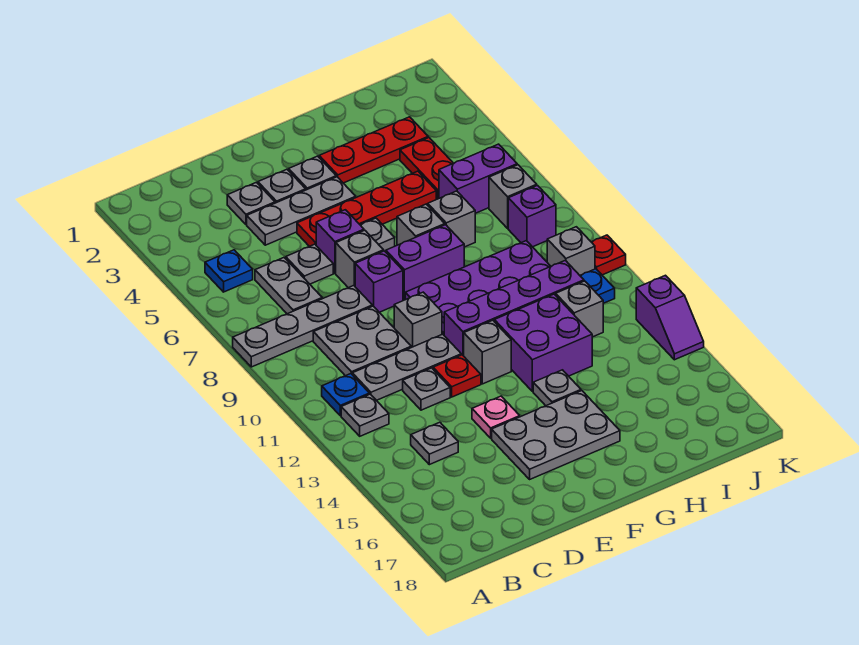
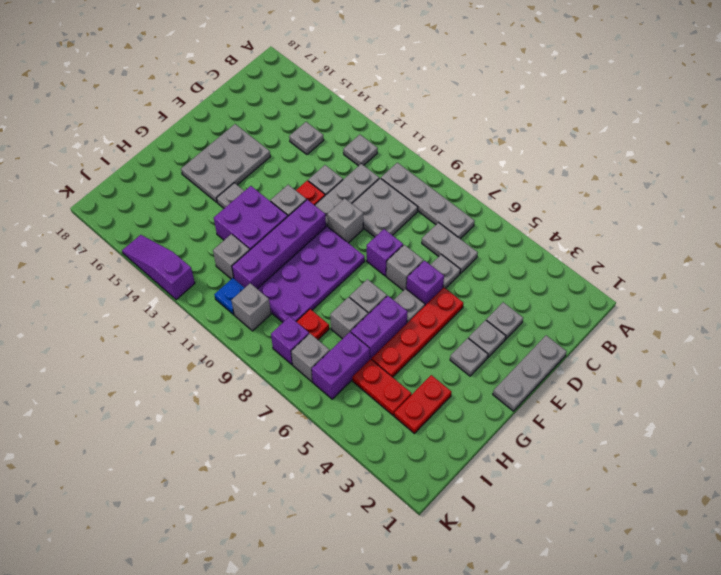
grey 1x4 plate [233,286,372,367] -> grey 1x4 plate turned to [381,163,475,239]
blue 1x1 plate [205,250,253,292] -> none
blue 1x1 plate [322,374,369,416] -> none
grey 1x3 plate [247,177,356,245] -> grey 1x3 plate moved to [493,336,567,411]
pink 1x1 plate [472,396,520,438] -> none
purple 1x2 brick [386,225,464,301] -> purple 1x2 brick moved to [351,296,408,359]
red 1x3 plate [319,117,428,183] -> red 1x2 plate [394,375,451,433]
red 1x1 plate [592,235,626,275] -> red 1x1 plate moved to [296,309,329,340]
purple 1x2 slope [636,275,704,360] -> purple 1x3 slope [122,235,195,300]

